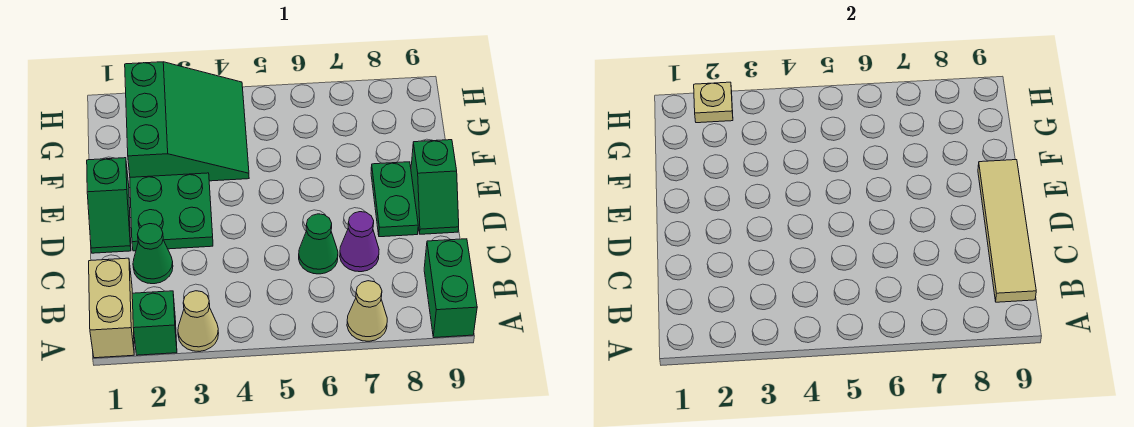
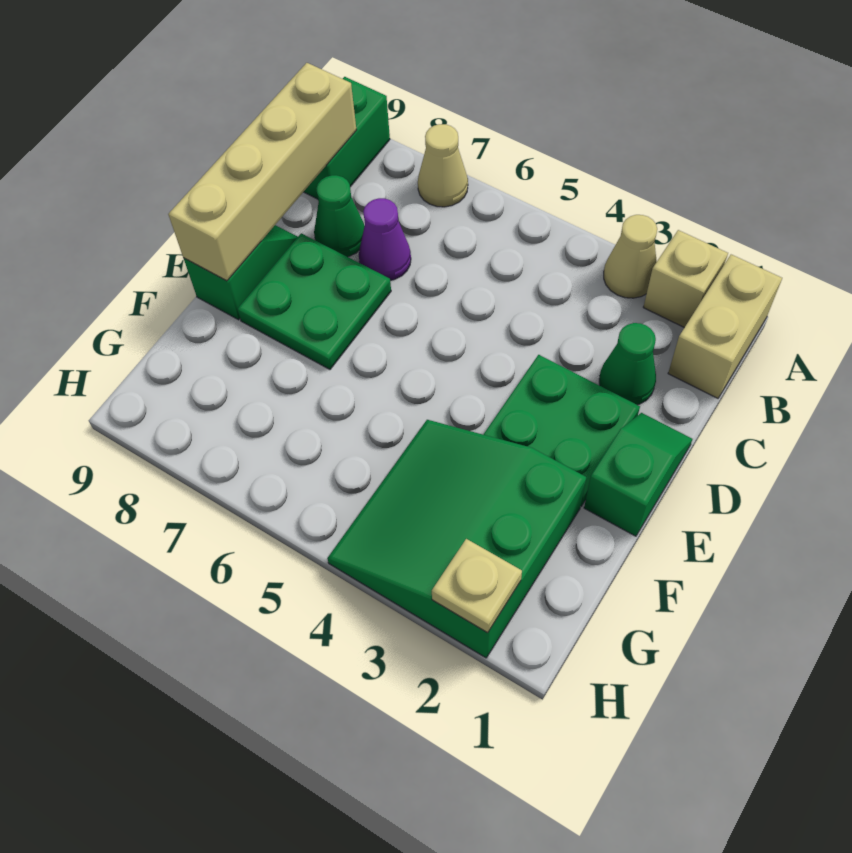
green 1x1 brick [132,291,177,355] -> tan 1x1 brick [643,230,728,328]
tan 1x4 tile [978,160,1036,302] -> tan 1x4 brick [168,63,356,281]
green 1x1 cone [299,214,338,274] -> green 1x1 cone moved to [314,175,364,257]
green 1x2 plate [371,162,418,237] -> green 2x2 plate [237,233,391,369]

